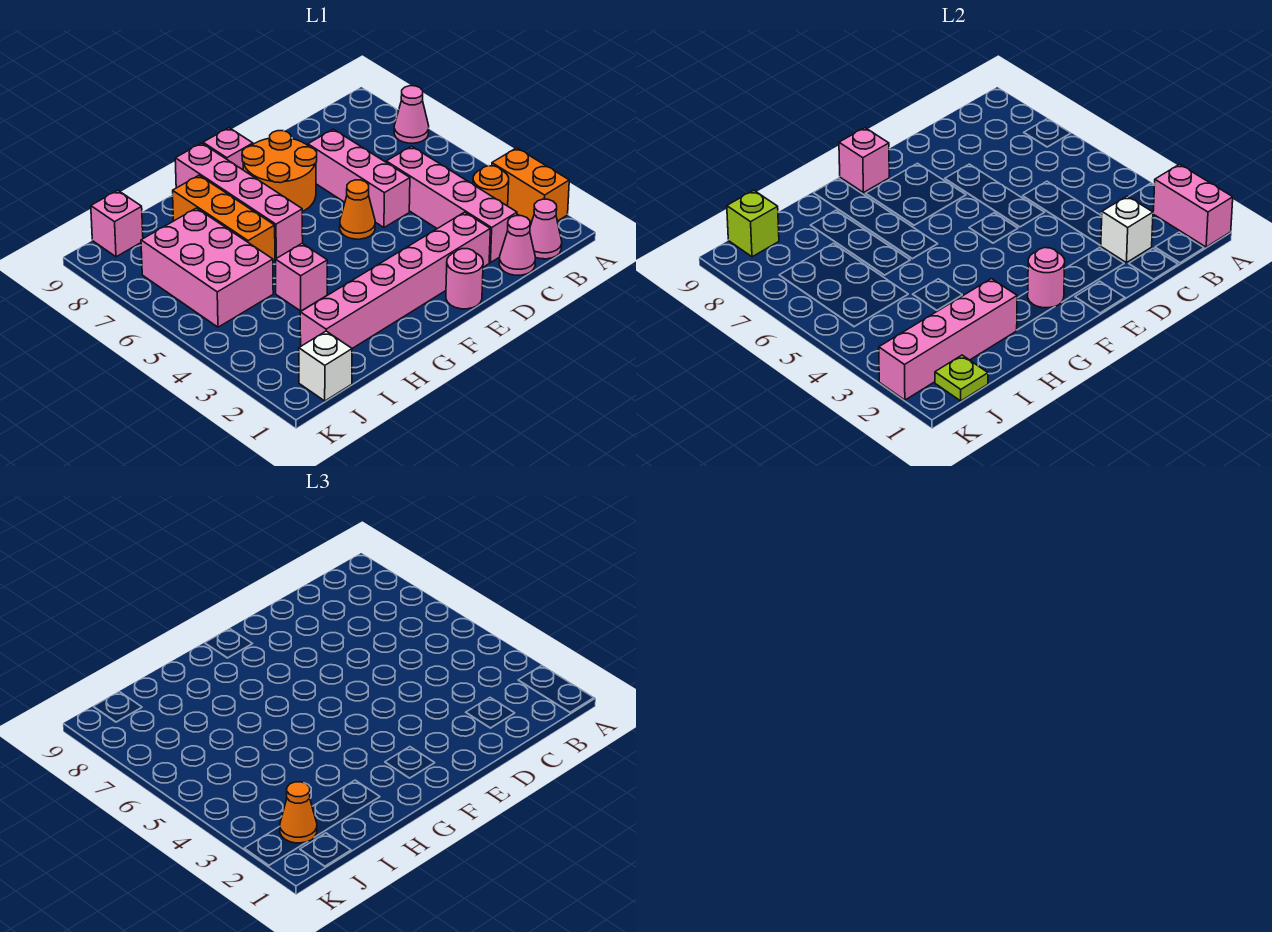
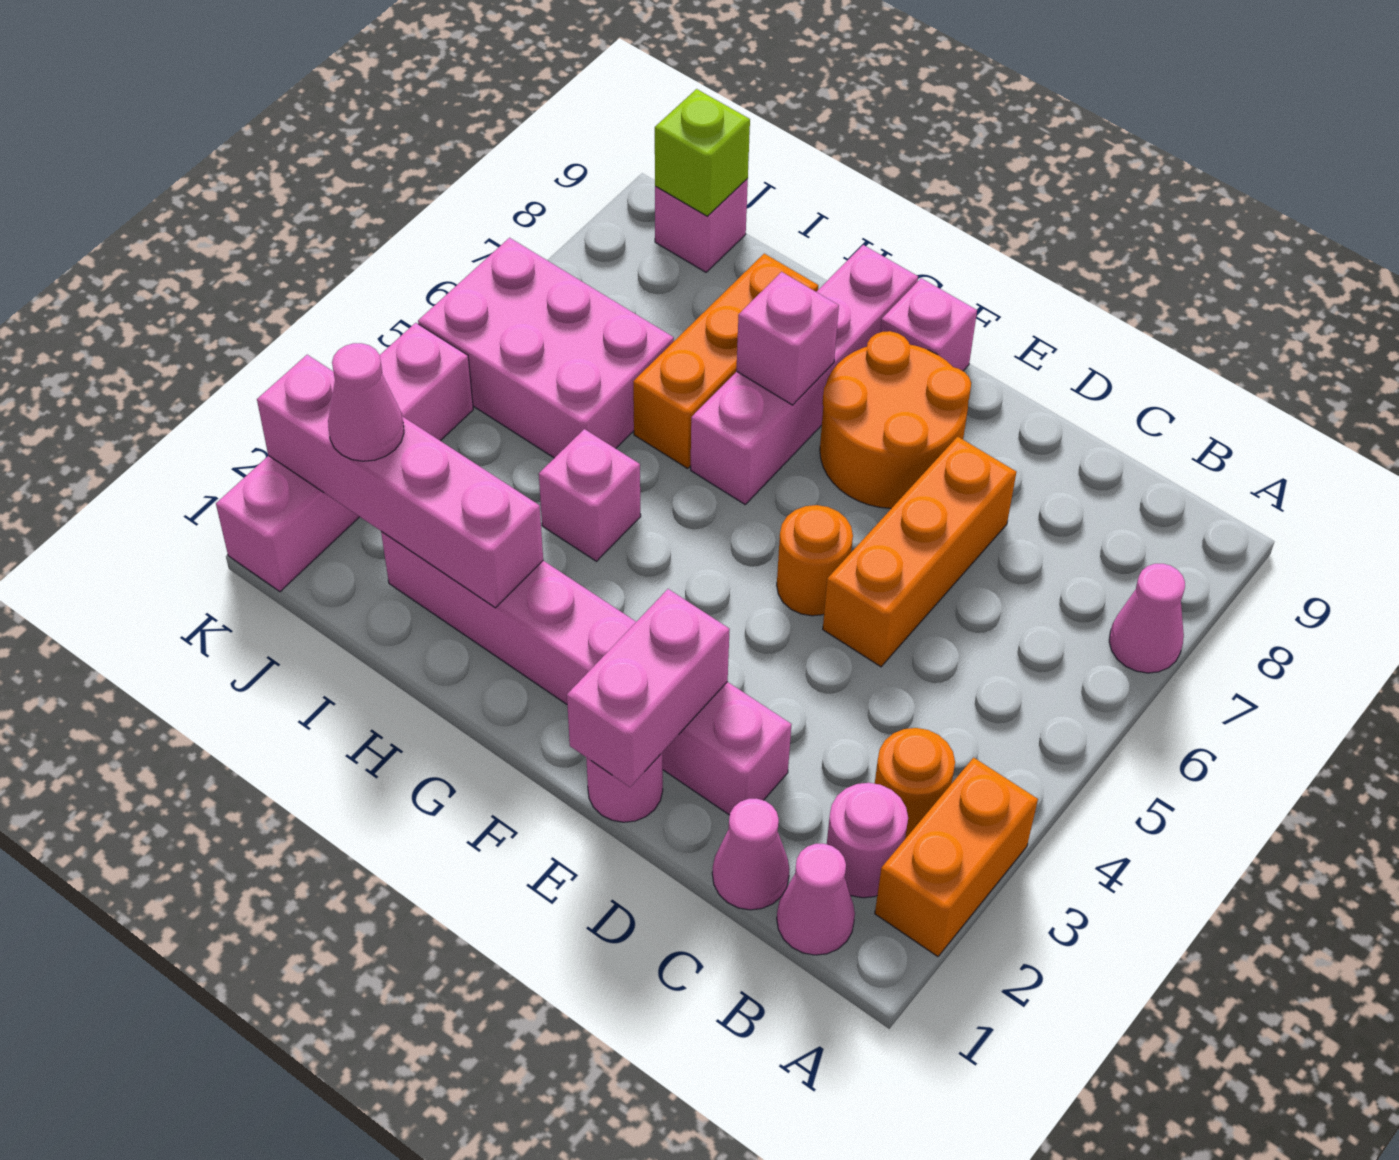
pink 1x2 brick [1153,164,1233,247] -> pink 1x2 brick moved to [567,589,730,787]
pink 1x4 brick [386,146,517,263] -> pink 1x4 brick moved to [216,323,473,592]
white 1x1 brick [1101,196,1153,263] -> none
pink 1x3 brick [308,129,410,227] -> orange 1x3 brick [823,437,1016,667]
orange 1x1 cone [340,180,375,239] -> orange 1x1 round brick [777,505,853,616]
pink 1x1 round brick [1028,248,1065,308] -> pink 1x1 round brick moved to [827,783,908,898]
pink 1x1 brick [839,128,889,192] -> pink 1x1 brick moved to [736,272,839,405]
pink 2x3 brick [141,208,273,327] -> pink 2x3 brick turned to [418,238,674,458]
white 1x1 brick [299,331,352,401] -> none
lime 1x1 plate [935,355,988,401] -> none
orange 1x1 cone [280,782,317,843] -> pink 1x1 cone [328,343,404,461]

